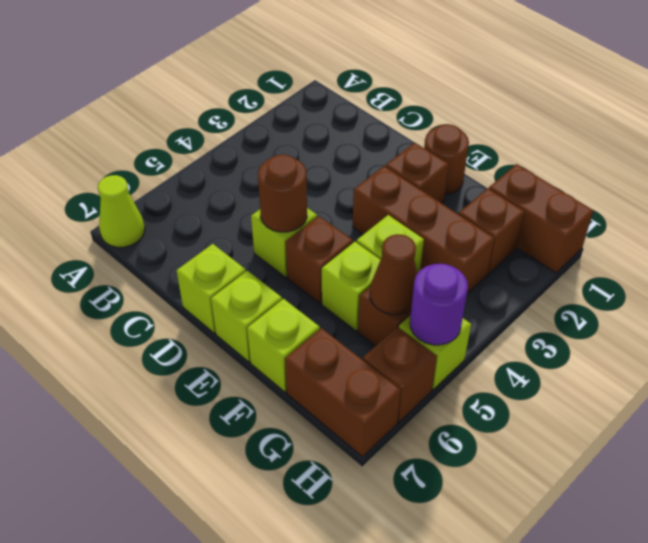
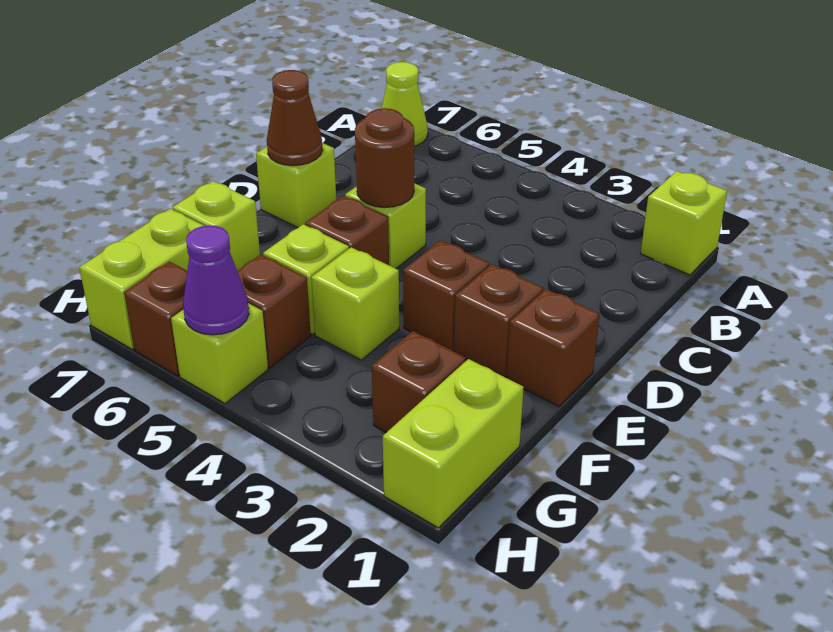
brown 1x1 round brick [424,124,469,194] -> brown 1x1 brick [507,289,600,407]
brown 1x3 brick [353,166,495,293] -> brown 1x1 brick [403,240,489,351]
lime 1x1 brick [211,271,282,362] -> lime 1x1 brick moved to [641,171,727,275]
brown 1x2 brick [489,164,593,273] -> lime 1x2 brick [383,359,524,528]
brown 1x1 cone [370,234,418,315] -> brown 1x1 cone moved to [267,70,323,166]
brown 1x2 brick [285,328,401,457] -> lime 1x2 brick [79,209,204,349]
purple 1x1 round brick [410,264,468,345] -> purple 1x1 cone [183,225,249,335]

